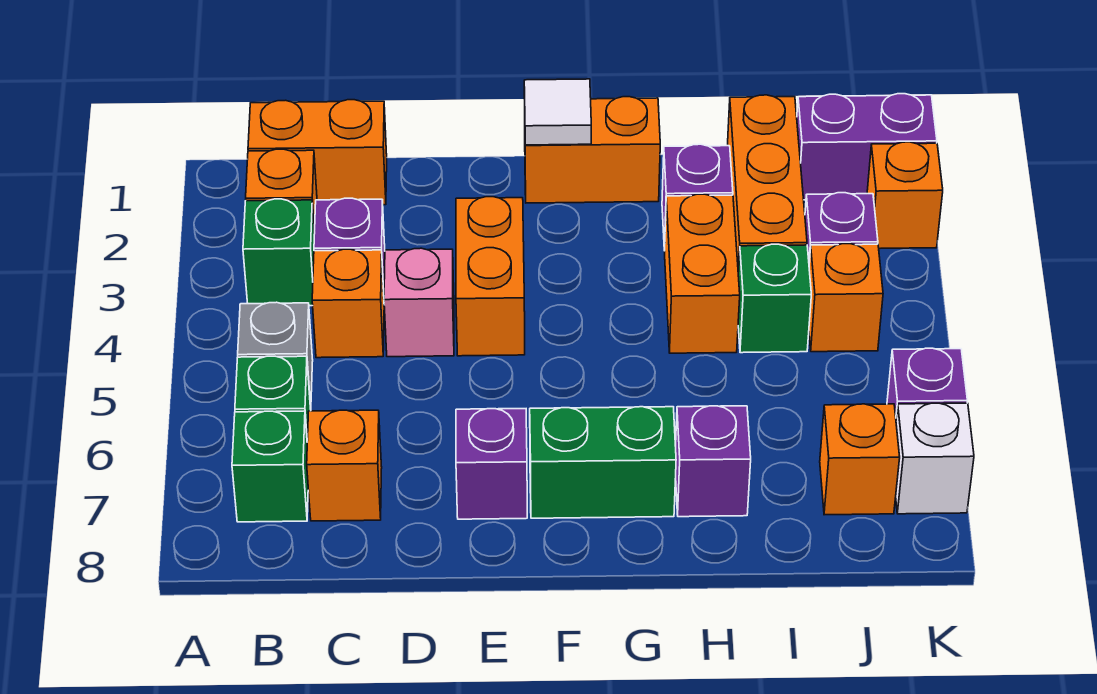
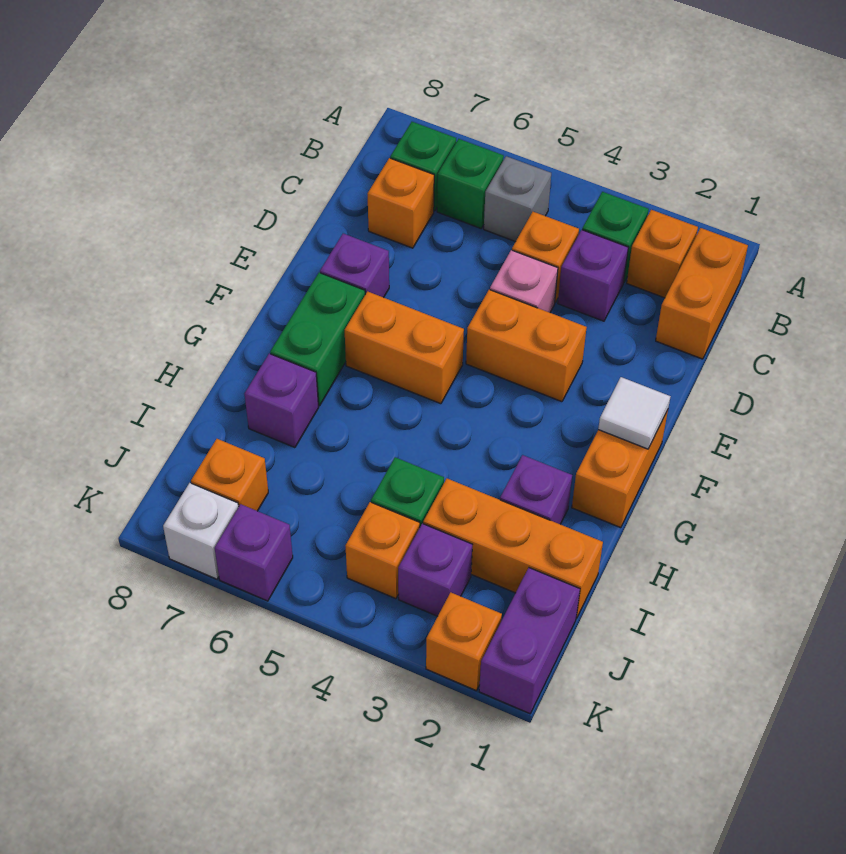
orange 1x2 brick [665,194,740,353] -> orange 1x2 brick moved to [345,291,464,404]

